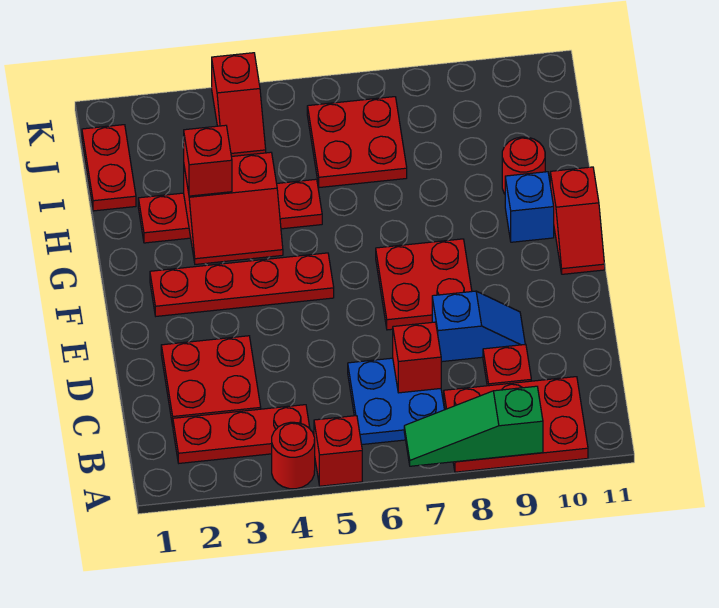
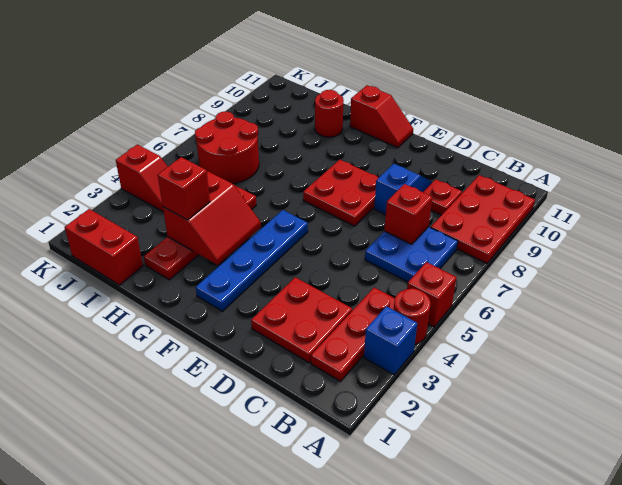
green 1x3 slope [404,386,543,466] -> none
red 1x4 plate [150,253,334,316] -> blue 1x4 plate [196,210,308,311]
blue 1x1 brick [505,172,554,242] -> blue 1x1 brick moved to [364,306,417,375]
red 1x2 plate [82,125,136,211] -> red 1x2 brick [65,209,143,285]
red 2x2 plate [307,97,407,188] -> red 2x2 round brick [195,111,259,184]

